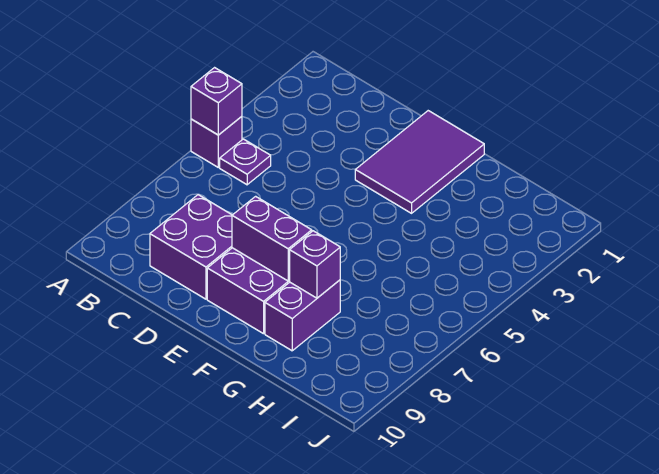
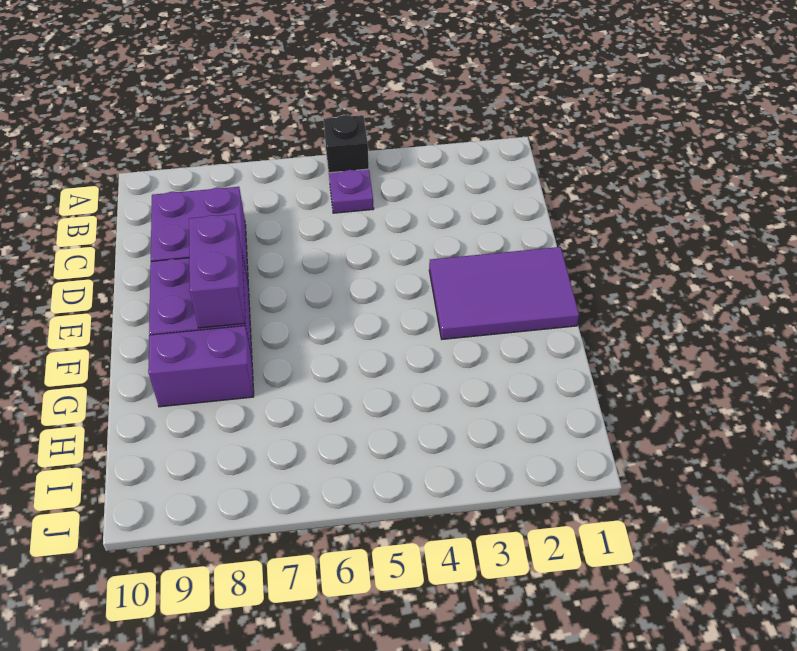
purple 1x1 brick [191,116,242,167] -> black 1x1 brick [324,115,369,173]
purple 1x1 brick [191,68,242,135] -> none
purple 1x1 brick [290,231,340,298] -> none

